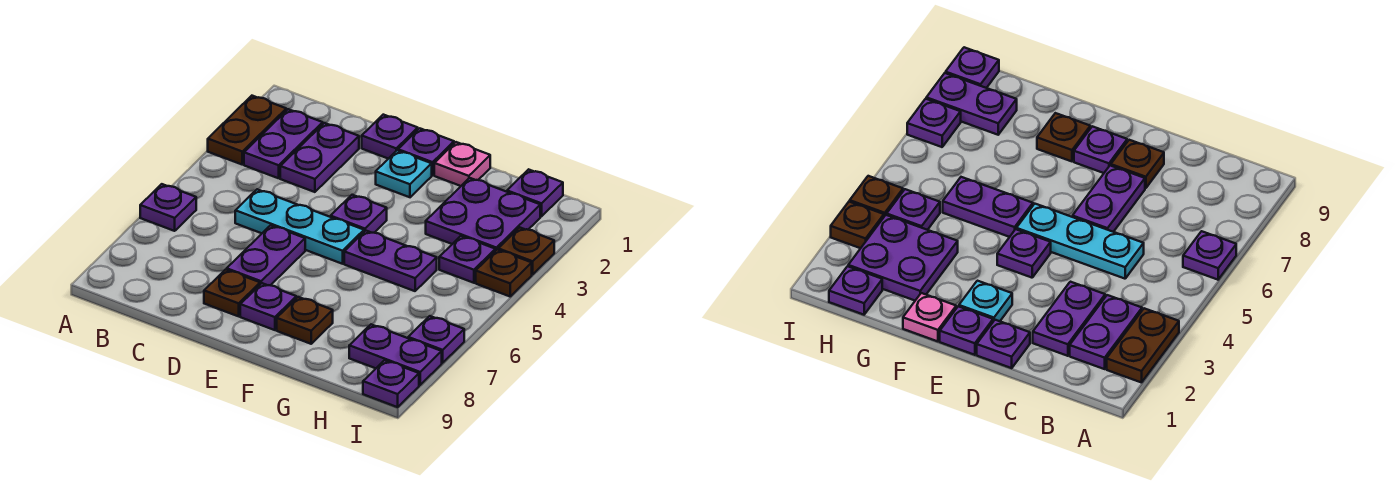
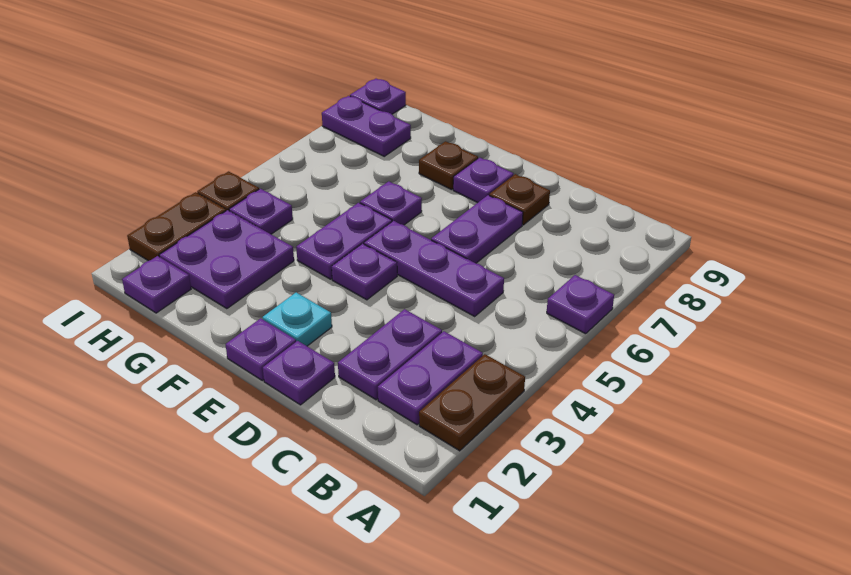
cyan 1x3 plate [235,189,364,264] -> purple 1x3 plate [364,221,504,316]
pink 1x1 plate [434,142,490,186] -> none
purple 1x2 plate [344,231,437,291] -> purple 1x2 plate turned to [296,203,392,279]
brown 1x1 plate [498,228,554,274] -> brown 1x2 plate [127,192,226,261]
purple 1x1 plate [408,316,464,363] -> purple 1x1 plate moved to [360,181,422,225]

